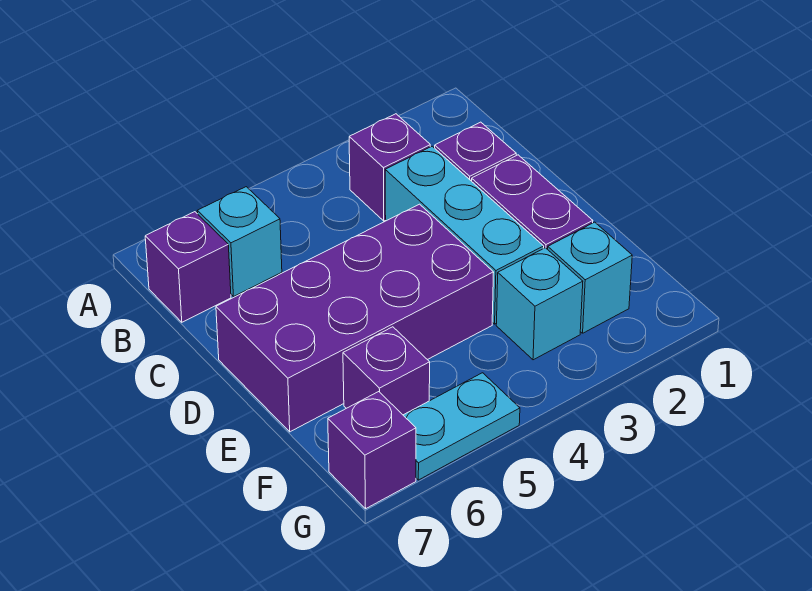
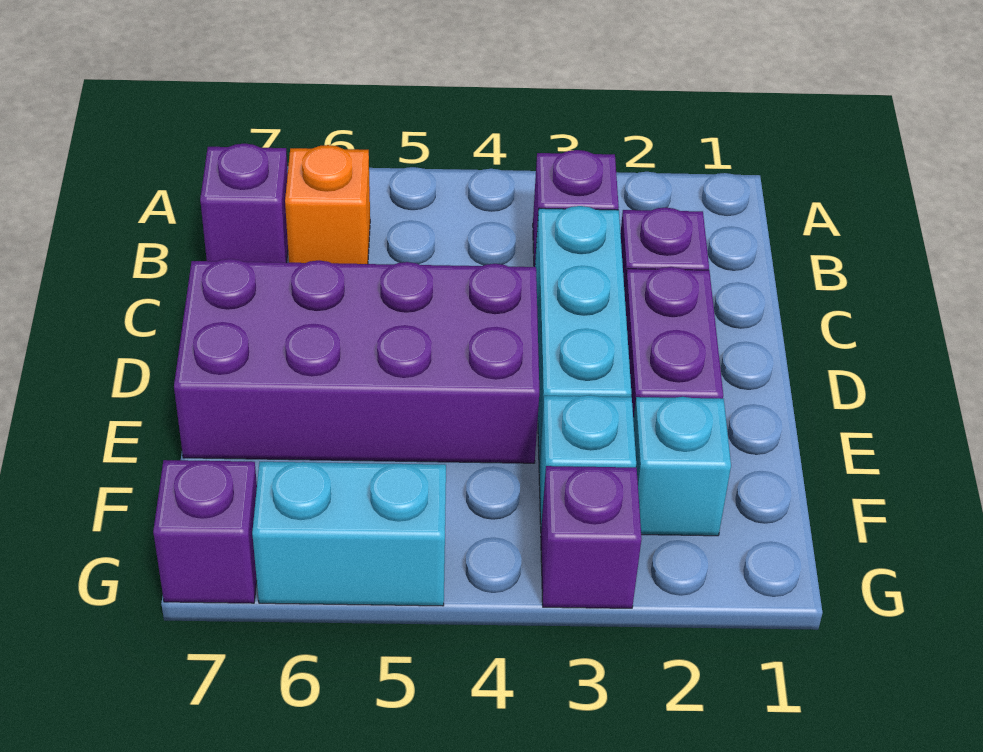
cyan 1x1 brick [197,187,282,296] -> orange 1x1 brick [285,145,370,264]
purple 1x1 brick [343,327,430,415] -> purple 1x1 brick moved to [541,466,642,608]
cyan 1x2 plate [403,373,520,480] -> cyan 1x2 brick [252,462,446,606]

